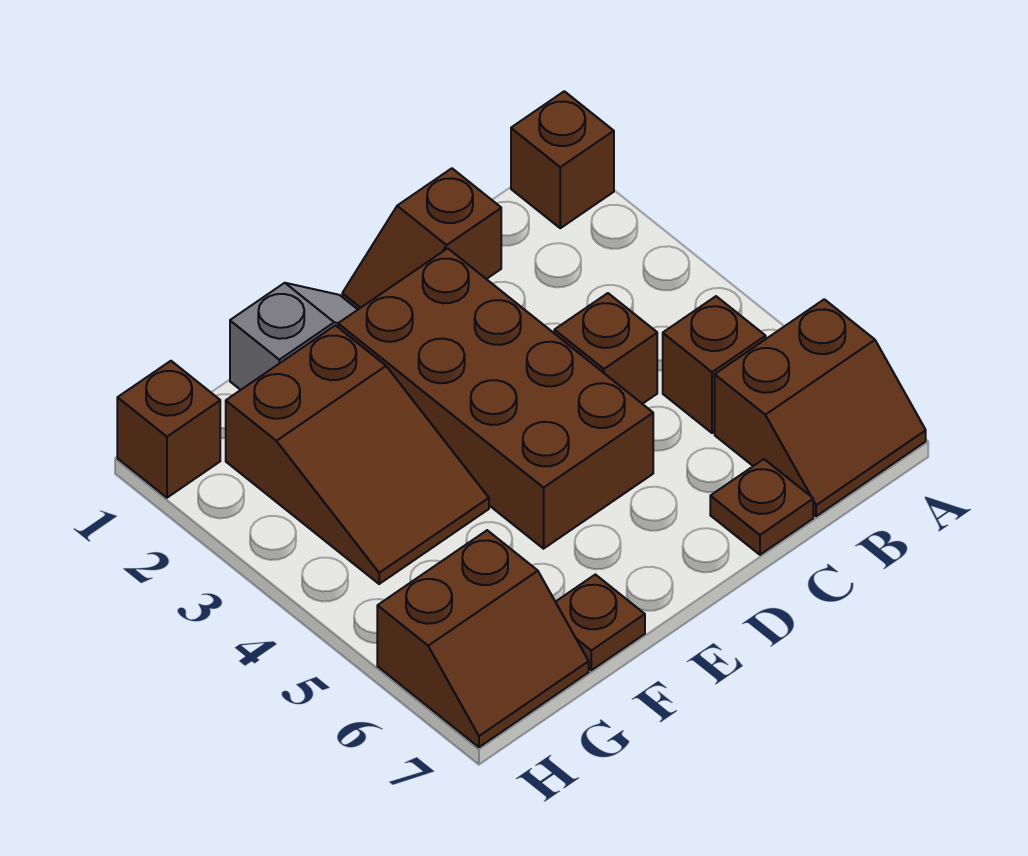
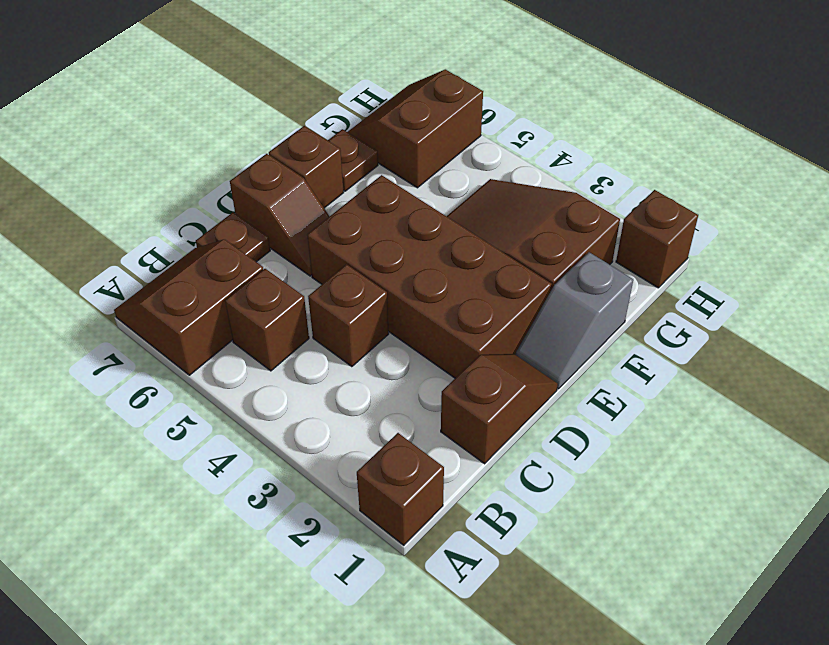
none -> brown 1x2 slope [230,154,330,276]
none -> brown 1x1 brick [269,126,344,208]

